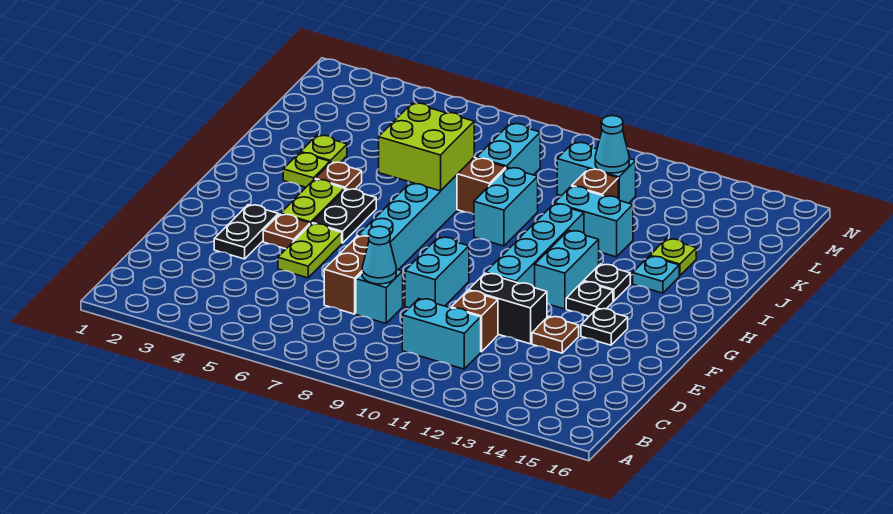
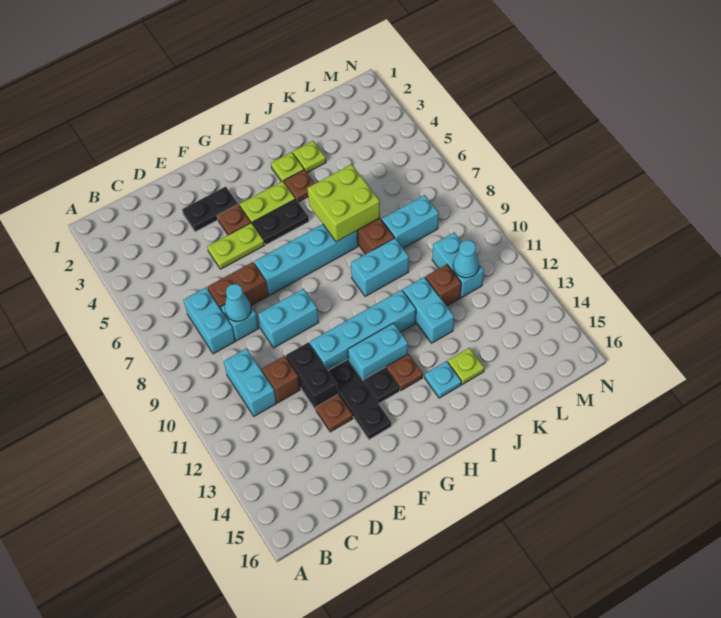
none -> cyan 1x2 brick [184,288,235,354]
black 1x1 plate [581,308,628,345] -> black 1x3 plate [328,360,391,440]
black 1x1 plate [584,264,630,301] -> brown 1x1 plate [387,354,423,390]

